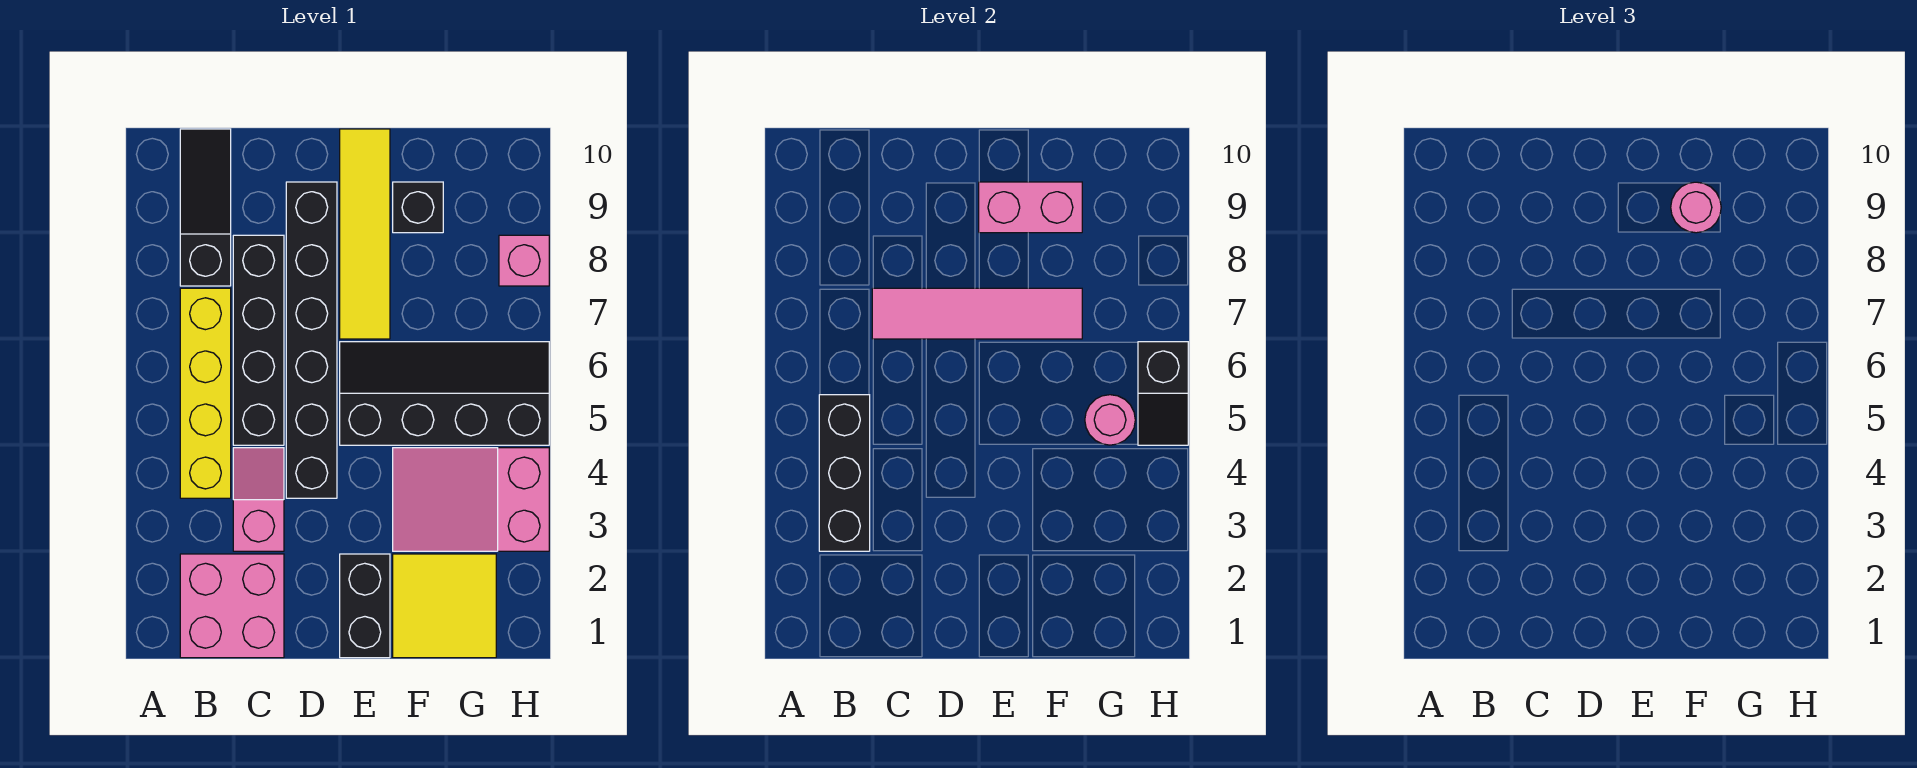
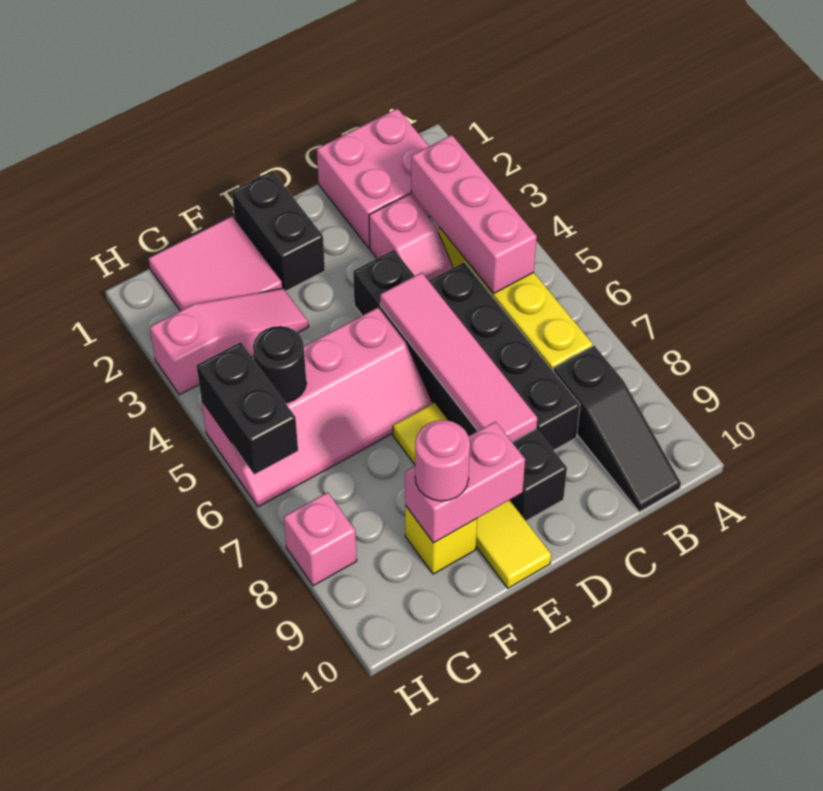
black 1x3 brick [819,395,870,551] -> pink 1x3 brick [411,135,537,294]
pink 1x4 tile [872,288,1082,339] -> pink 1x4 tile turned to [380,273,537,442]
black 2x4 slope [340,342,549,445] -> pink 2x4 slope [202,307,432,507]
yellow 2x2 tile [393,554,496,658] -> pink 2x2 tile [149,216,282,311]
pink 2x3 slope [393,448,549,551] -> pink 1x3 slope [150,288,308,395]
black 1x1 brick [393,182,443,233] -> yellow 1x1 brick [405,506,477,574]
pink 1x1 round brick [1085,395,1135,445] -> black 1x1 round brick [253,326,306,403]
black 1x2 slope [1138,342,1188,445] -> black 1x2 brick [196,342,298,475]

